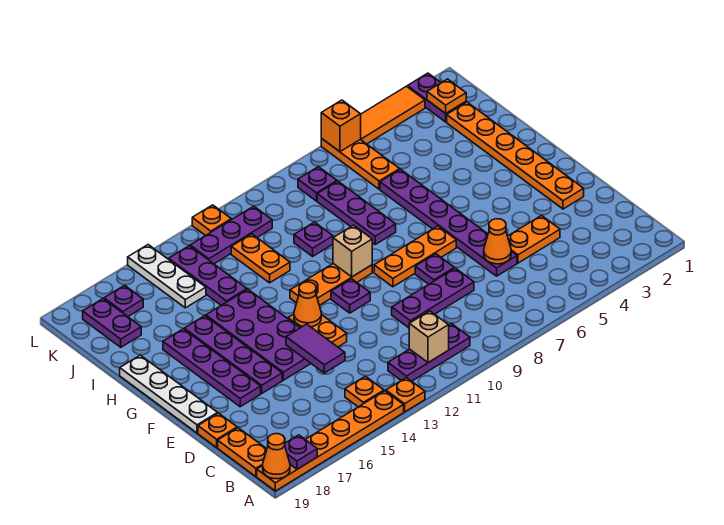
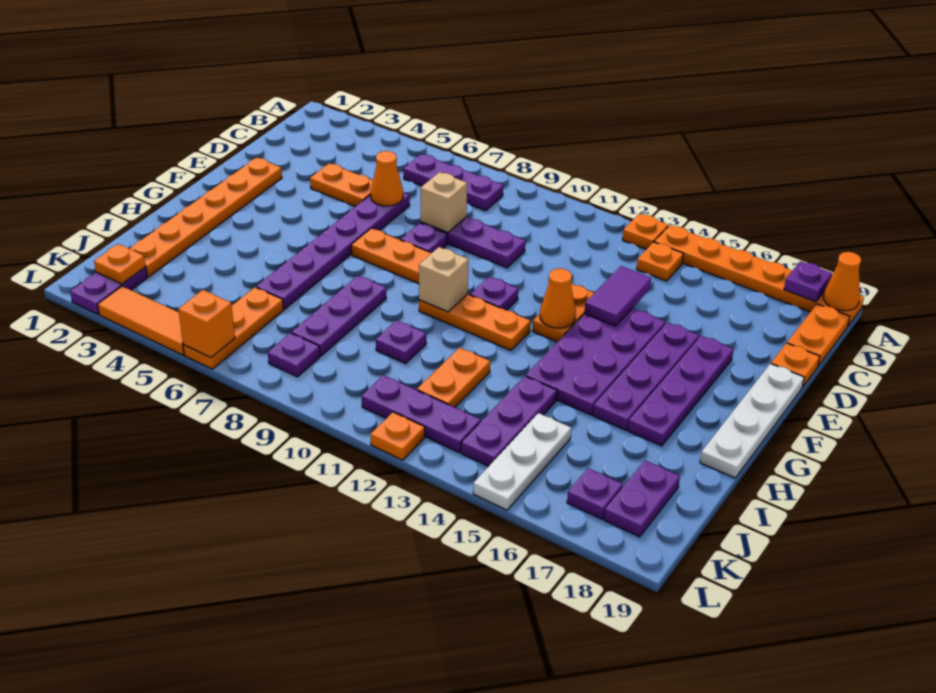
purple 1x3 plate [388,324,470,381] -> purple 1x3 plate moved to [403,154,503,211]
tan 1x1 brick [409,311,449,363] -> tan 1x1 brick moved to [421,172,467,233]

